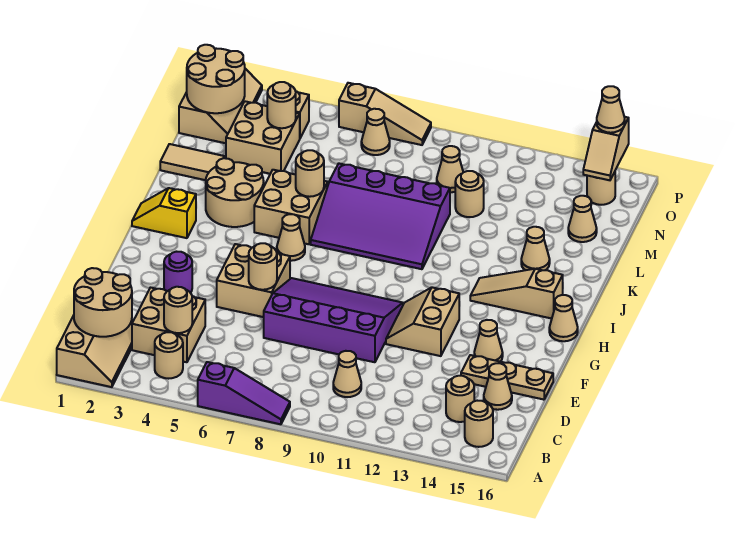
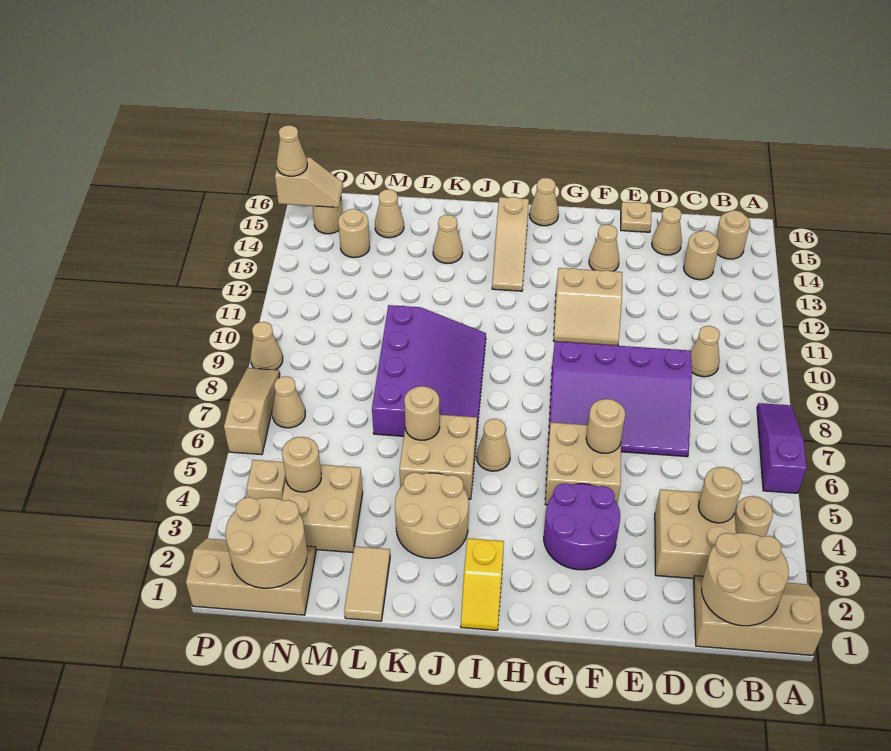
purple 3x4 slope [264,278,403,362] -> purple 3x4 slope turned to [548,341,692,457]
tan 1x3 plate [461,355,553,400] -> tan 1x1 plate [621,202,651,232]
purple 1x1 round brick [164,252,192,293] -> purple 2x2 round brick [544,483,620,570]
tan 1x1 round brick [455,171,484,217] -> tan 1x1 round brick moved to [338,209,370,258]
tan 1x1 cone [437,146,463,192] -> tan 1x1 cone moved to [250,322,283,370]

